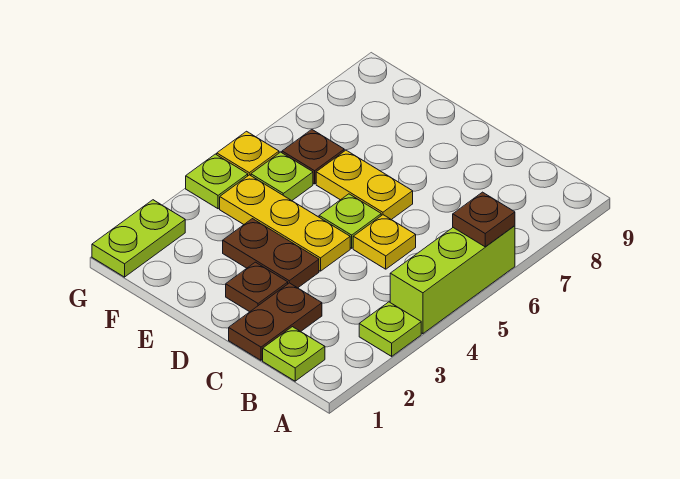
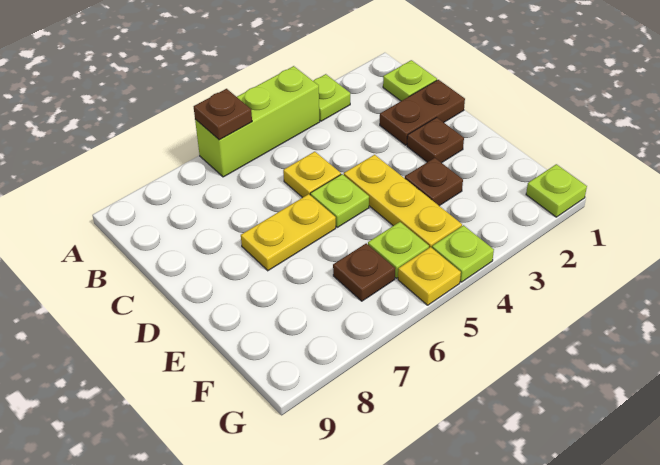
brown 1x2 plate [223,219,319,288] -> brown 1x1 plate [405,158,463,206]
yellow 1x2 plate [316,150,413,220] -> yellow 1x2 plate turned to [241,194,336,271]
lime 1x2 plate [92,200,185,277] -> lime 1x1 plate [526,164,587,217]

